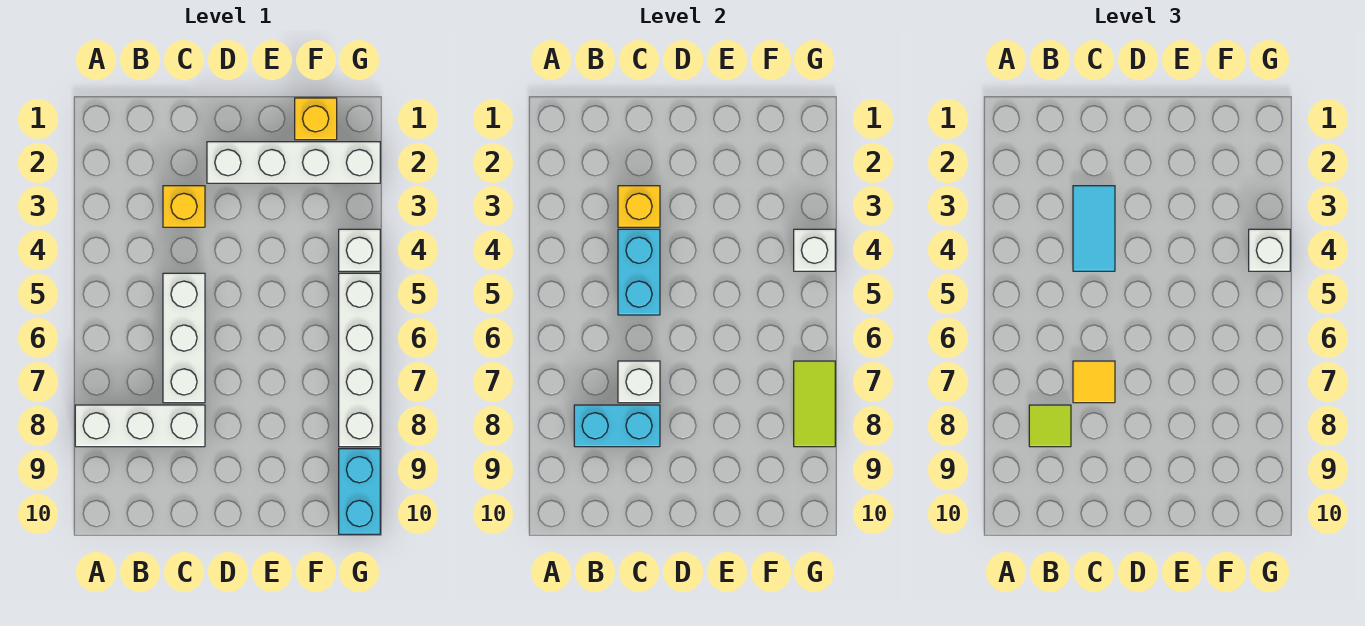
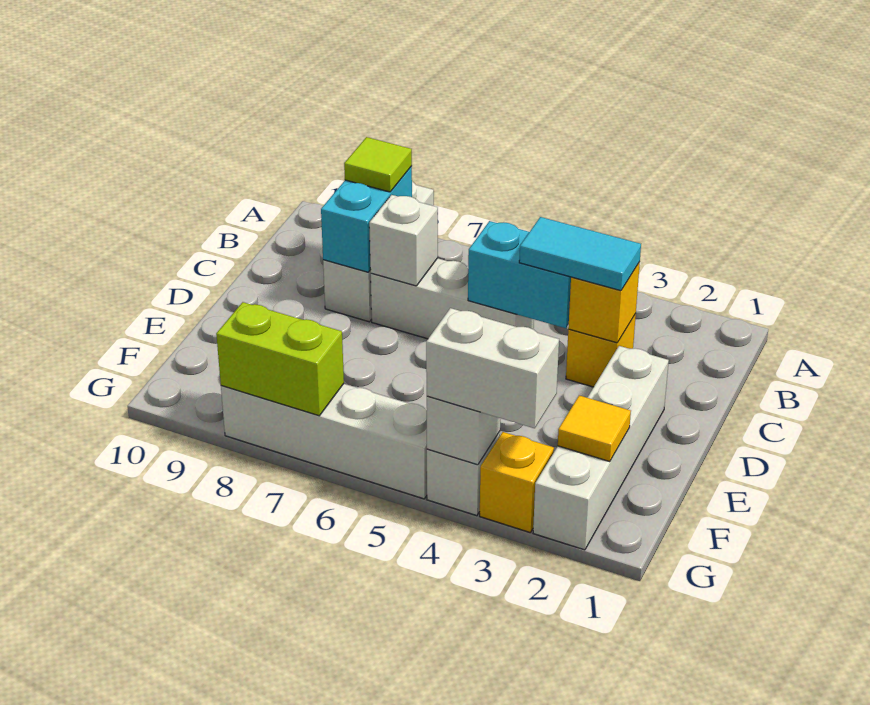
yellow 1x1 tile [1073,361,1115,403] -> yellow 1x1 tile moved to [558,395,631,462]
yellow 1x1 brick [295,98,337,140] -> yellow 1x1 brick moved to [480,432,554,533]
white 1x1 brick [1249,229,1290,271] -> white 1x2 brick [426,308,559,428]
lime 1x2 tile [794,361,835,447] -> lime 1x2 brick [216,302,344,416]
cyan 1x2 brick [339,449,380,534] -> none

